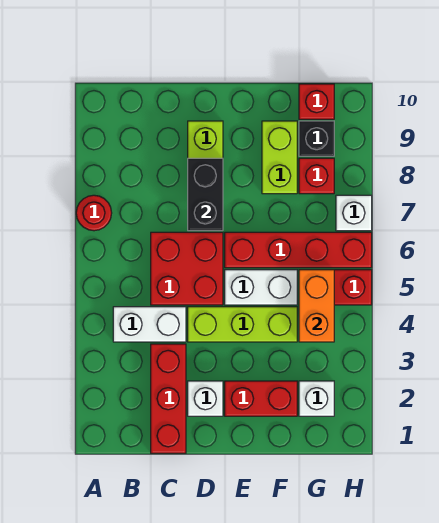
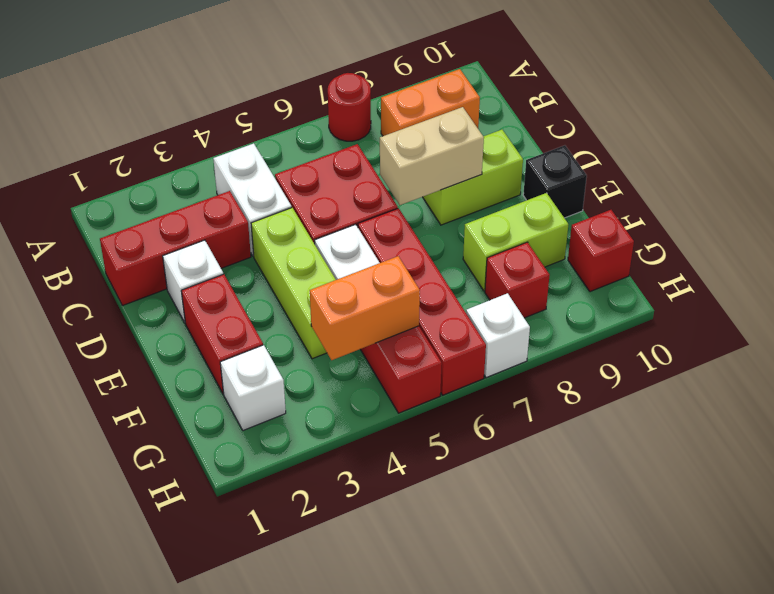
none -> orange 1x2 brick [381,69,480,136]
black 1x2 brick [188,158,223,231] -> tan 1x2 brick [380,107,484,205]
black 1x1 brick [299,121,334,156] -> black 1x1 brick moved to [523,145,587,218]

